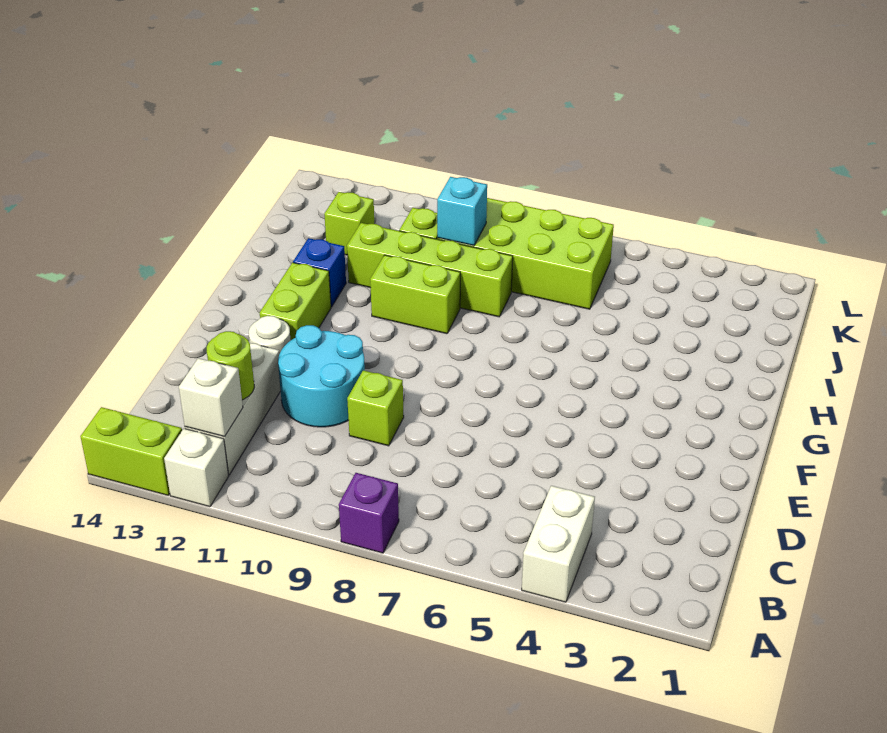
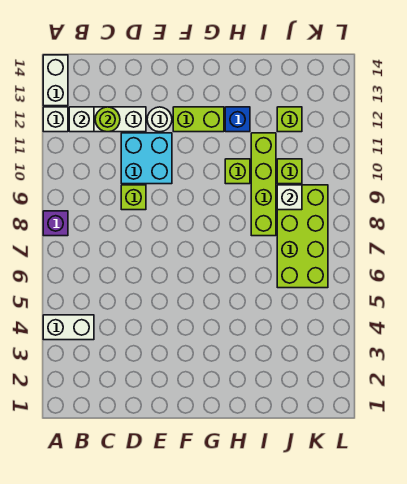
lime 1x2 brick [80,407,182,495] -> white 1x2 brick [43,55,68,106]
cyan 2x2 round brick [278,325,365,427] -> cyan 2x2 brick [121,133,172,184]
lime 1x2 brick [370,255,460,334] -> lime 1x1 brick [225,159,250,184]
cyan 1x1 brick [437,177,487,246] -> white 1x1 brick [277,185,302,210]

